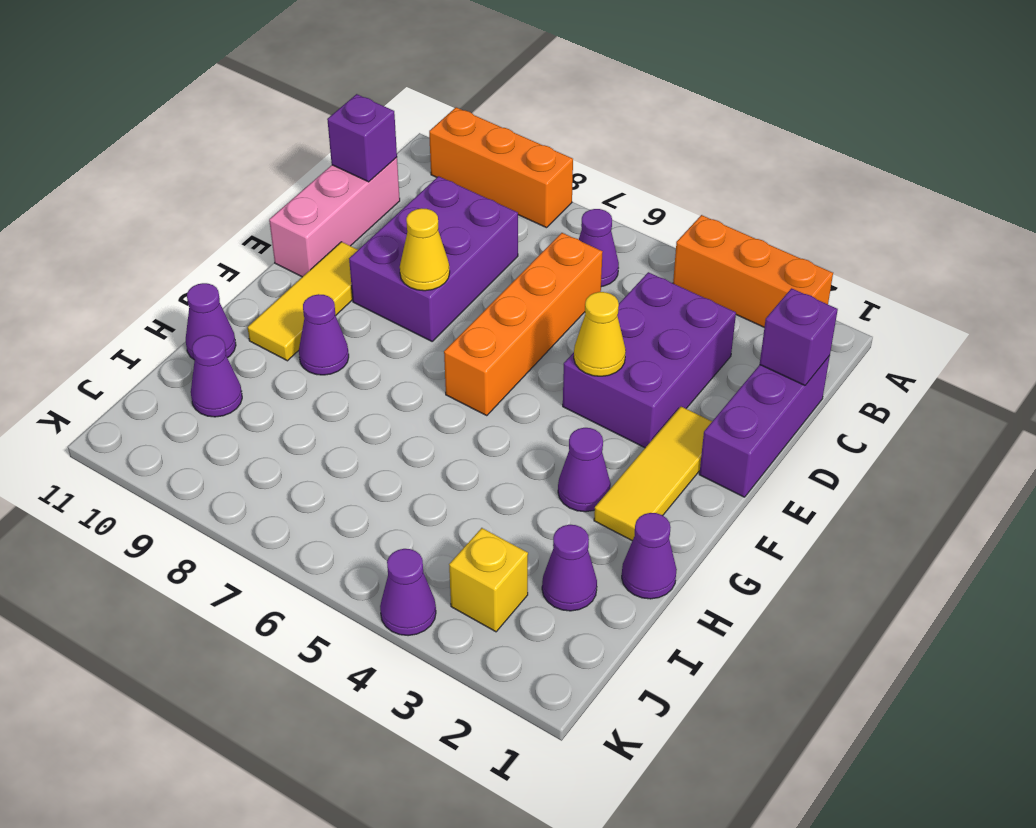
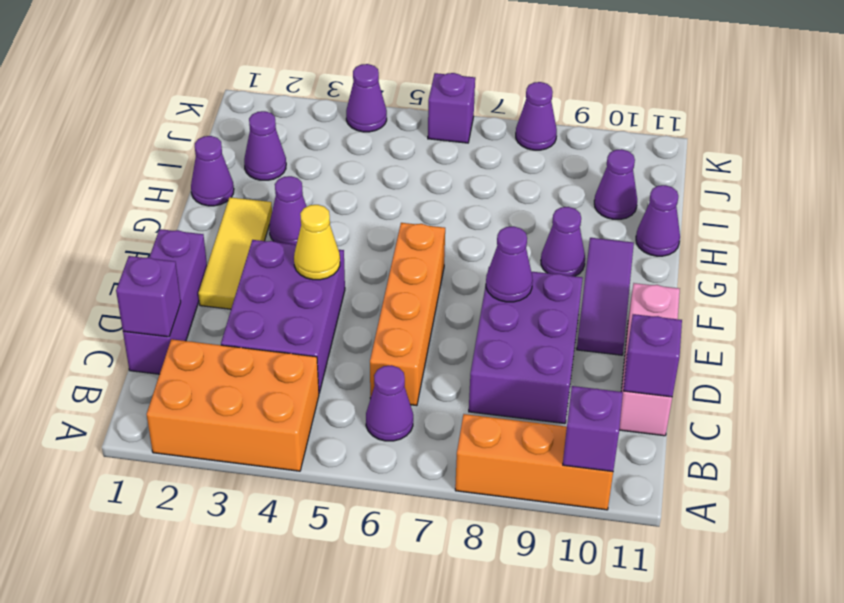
orange 1x3 brick [673,215,833,327] -> orange 2x3 brick [147,339,319,471]
none -> purple 1x1 brick [563,386,623,471]
yellow 1x1 cone [400,208,450,291] -> purple 1x1 cone [486,226,533,302]
yellow 1x3 tile [247,242,358,361] -> purple 1x3 tile [577,238,634,355]
yellow 1x1 brick [449,528,528,632] -> none
none -> purple 1x1 brick [428,73,475,143]
none -> purple 1x1 cone [516,82,557,150]

